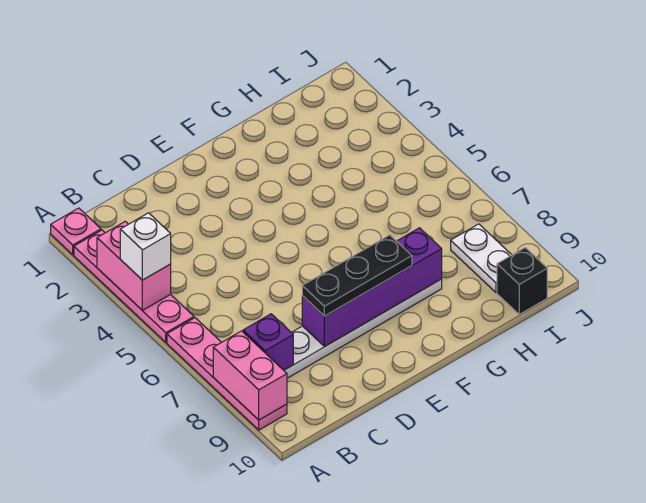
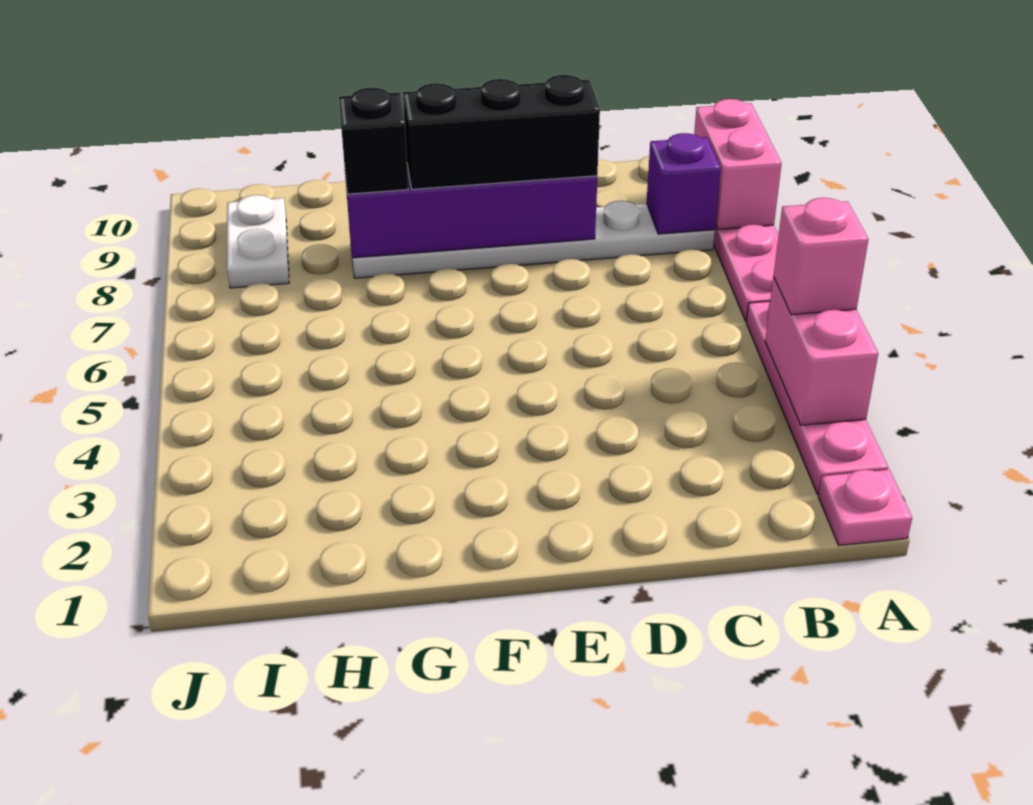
white 1x1 brick [120,213,171,280] -> pink 1x1 brick [773,198,868,315]
black 1x3 plate [302,235,412,316] -> black 1x3 brick [403,75,600,189]
black 1x1 brick [497,248,547,314] -> black 1x1 brick moved to [339,88,408,194]

